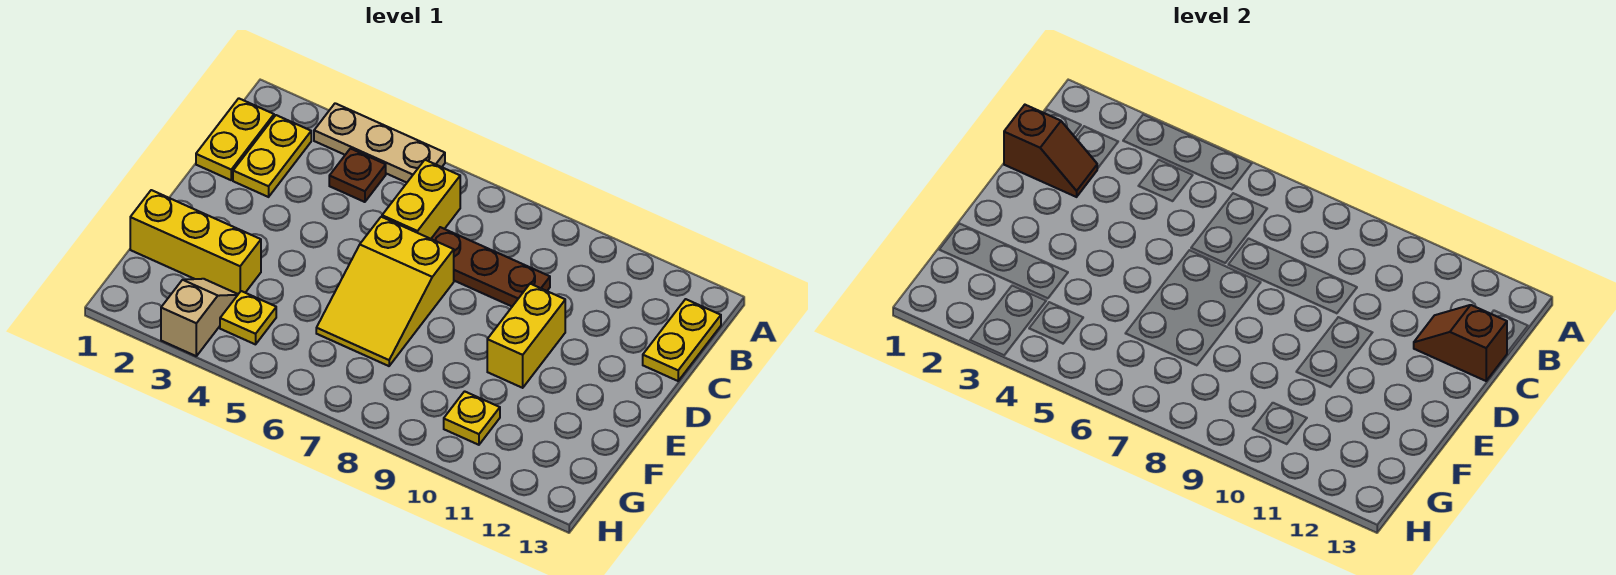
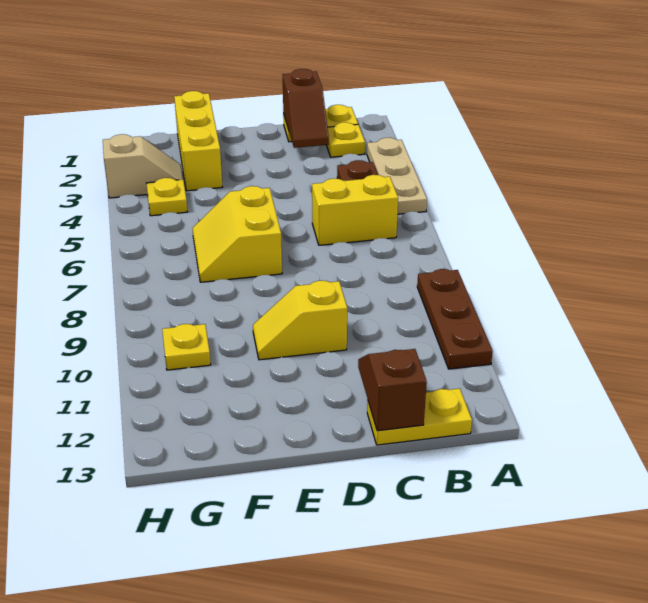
yellow 1x2 plate [233,115,311,197] -> yellow 1x1 plate [326,122,365,157]
brown 1x3 plate [431,227,550,306] -> brown 1x3 plate moved to [417,269,493,369]
yellow 2x3 slope [316,217,454,366] -> yellow 2x2 slope [192,186,282,282]
yellow 1x2 brick [487,284,565,388] -> yellow 1x2 slope [253,281,347,360]

